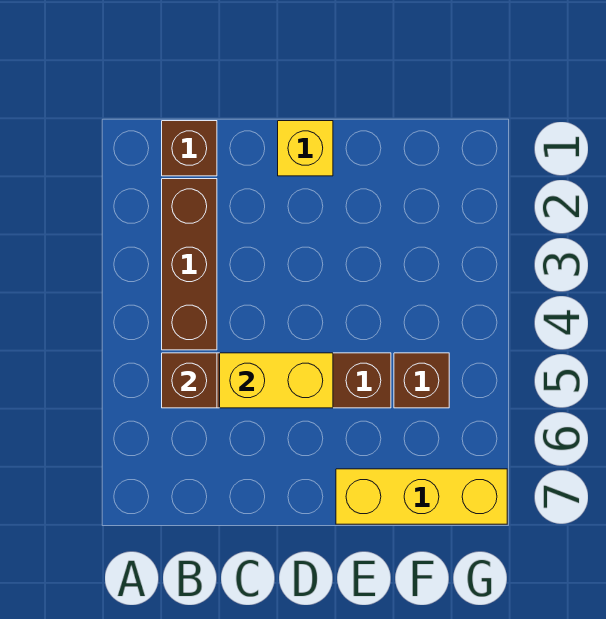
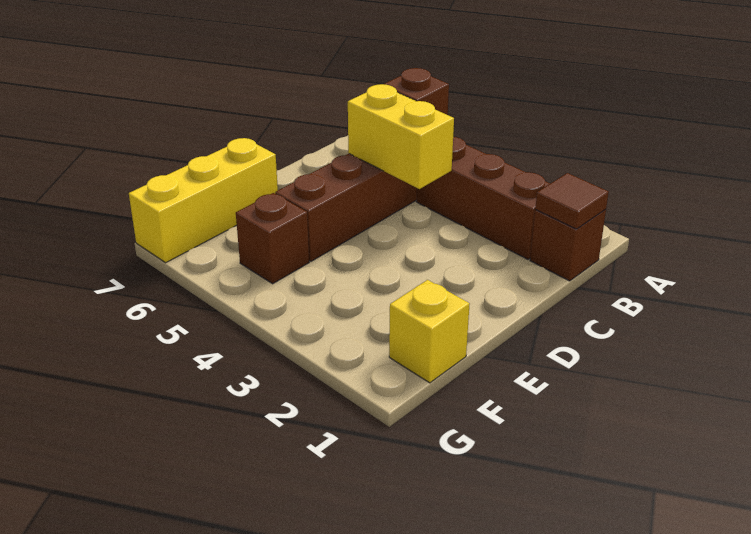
none -> brown 1x1 tile [535,173,609,229]
yellow 1x2 brick [220,353,333,408] -> yellow 1x2 brick turned to [348,84,454,189]
yellow 1x1 brick [278,121,333,176] -> yellow 1x1 brick moved to [389,280,470,383]

